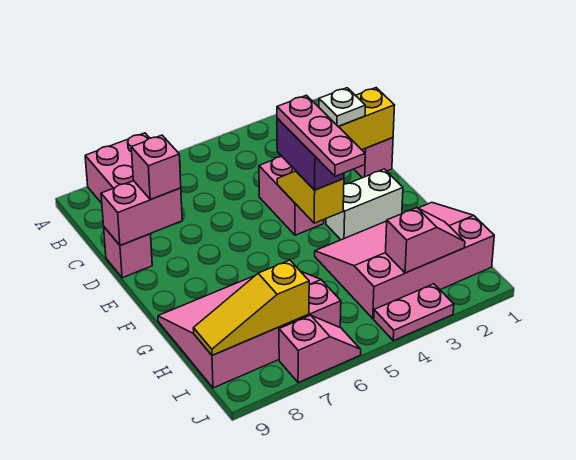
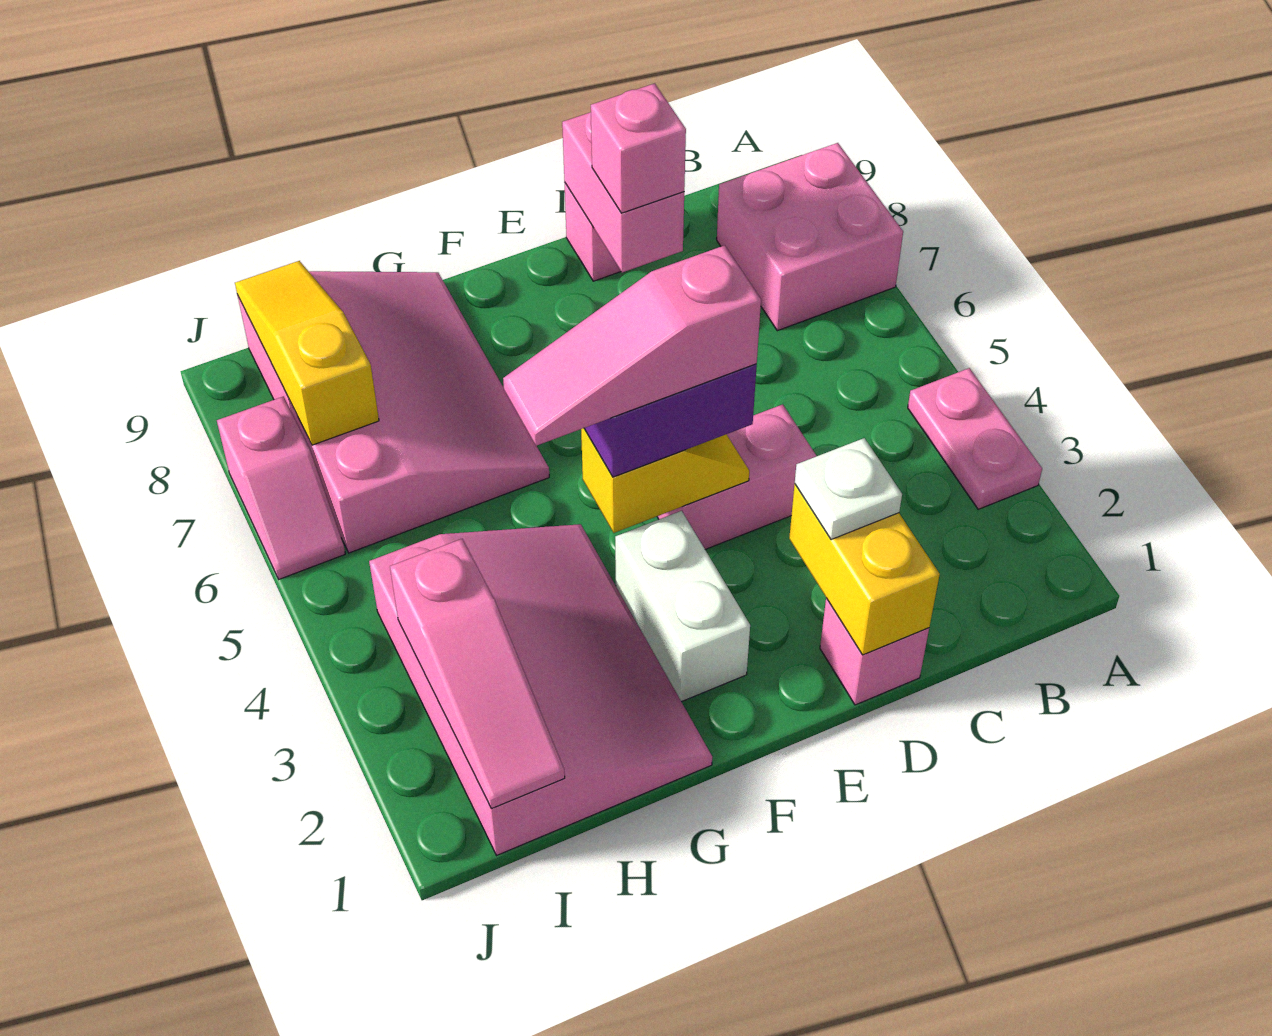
pink 1x3 plate [277,95,365,176] -> pink 1x3 slope [503,245,761,446]
pink 1x2 slope [385,208,465,273] -> pink 1x3 slope [390,539,565,809]
pink 1x2 plate [374,284,454,341] -> pink 1x2 plate moved to [908,368,1042,509]

